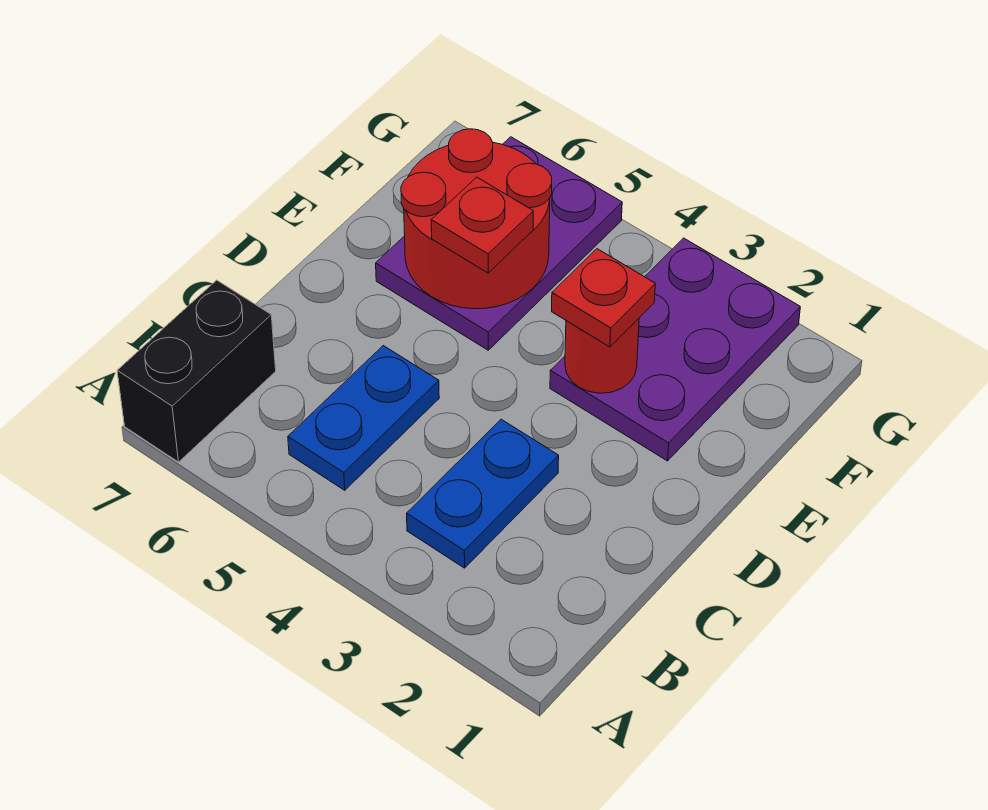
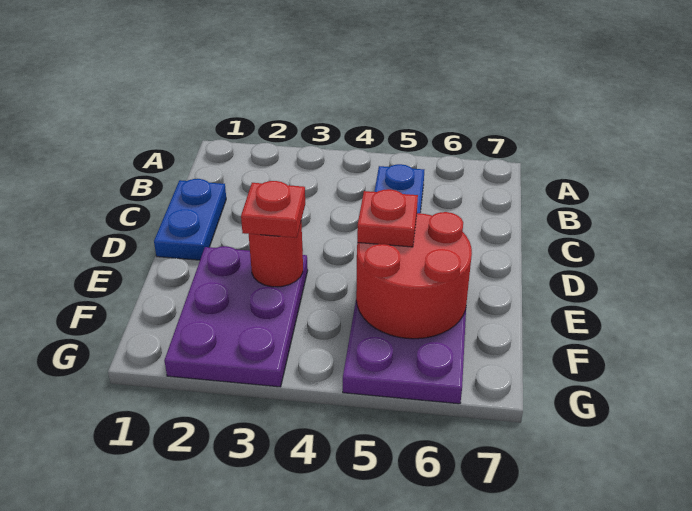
black 1x2 brick [117,280,276,462] -> none
blue 1x2 plate [407,419,559,568] -> blue 1x2 plate moved to [154,179,226,260]

